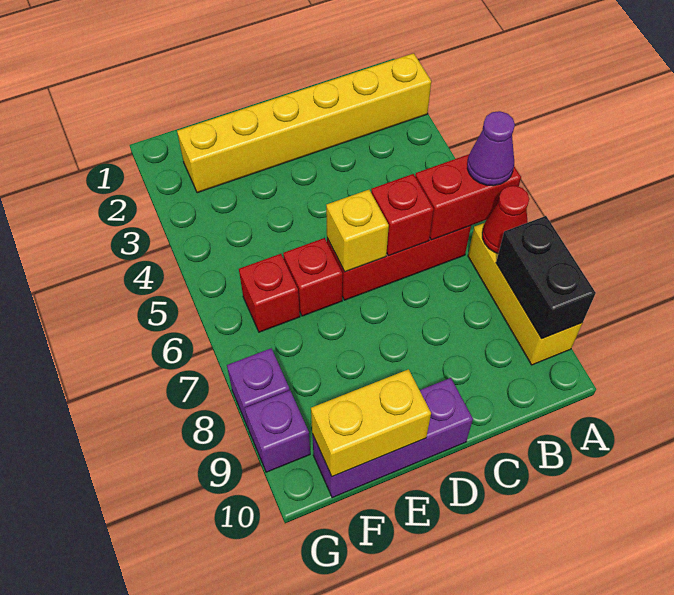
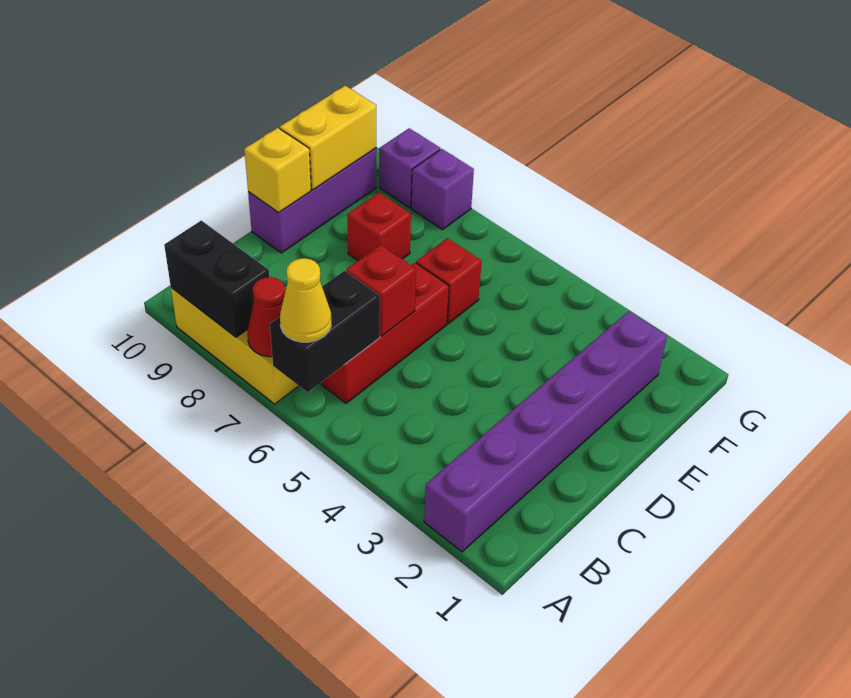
yellow 1x6 brick [177,53,431,193] -> purple 1x6 brick [424,311,667,552]
red 1x2 brick [415,154,521,240] -> black 1x2 brick [270,271,380,392]
purple 1x1 cone [467,111,515,186] -> yellow 1x1 cone [280,258,331,342]
yellow 1x1 brick [326,190,389,272] -> yellow 1x1 brick moved to [244,128,311,213]
red 1x1 brick [239,254,300,332] -> red 1x1 brick moved to [347,192,411,260]

